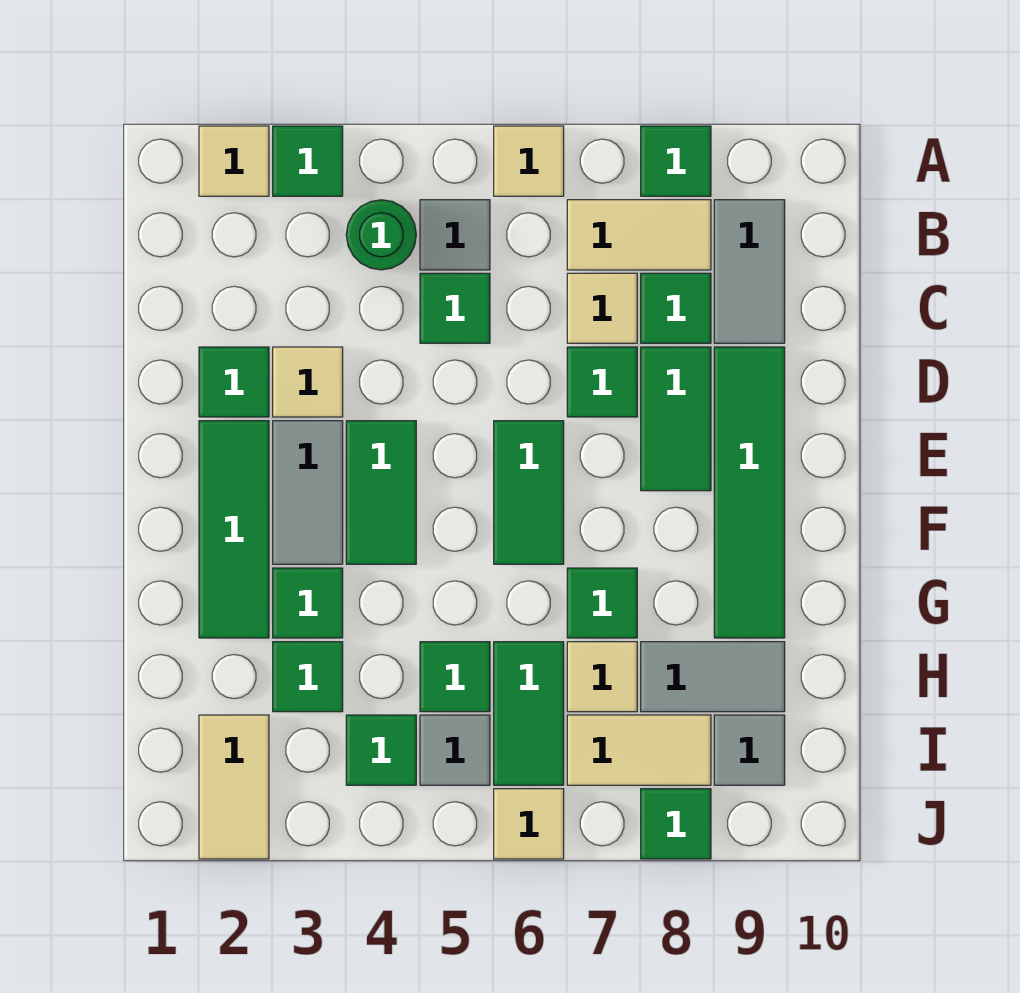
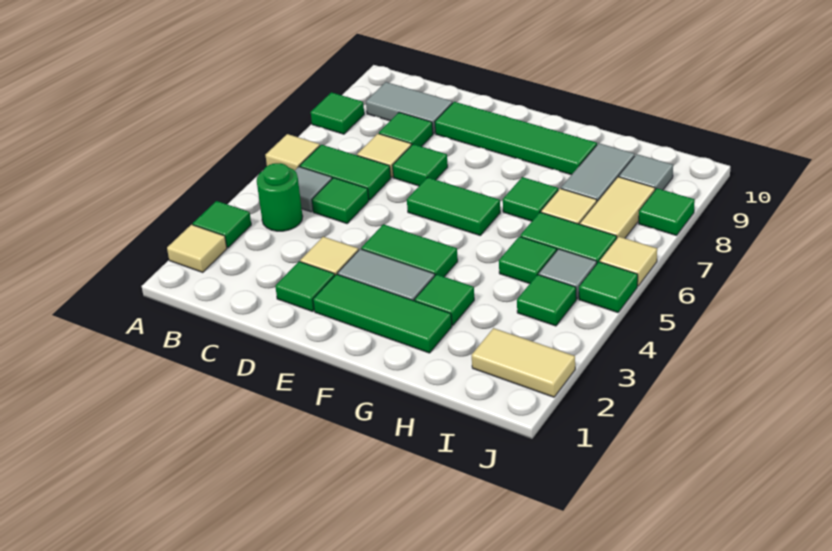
tan 1x2 tile [567,200,711,270] -> none
green 1x2 tile [641,347,711,491] -> green 1x2 tile moved to [300,145,391,200]
green 1x1 tile [273,642,343,712] -> green 1x1 tile moved to [579,262,638,313]

